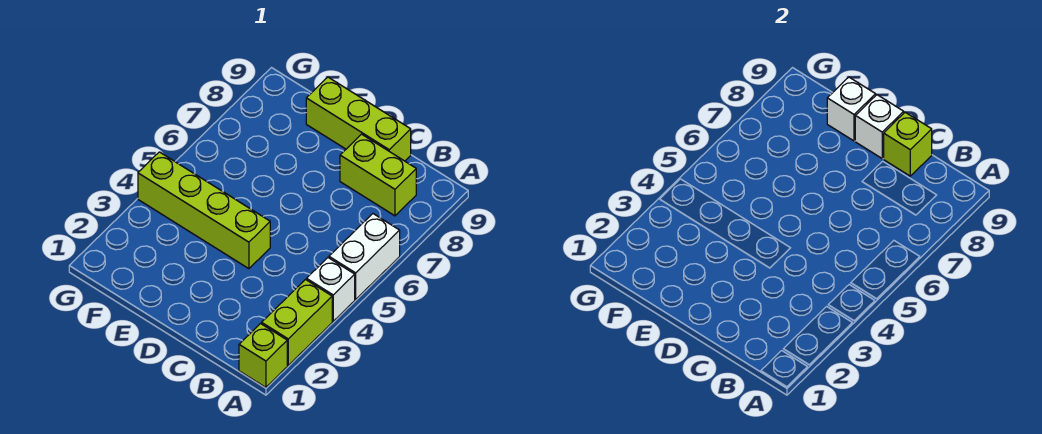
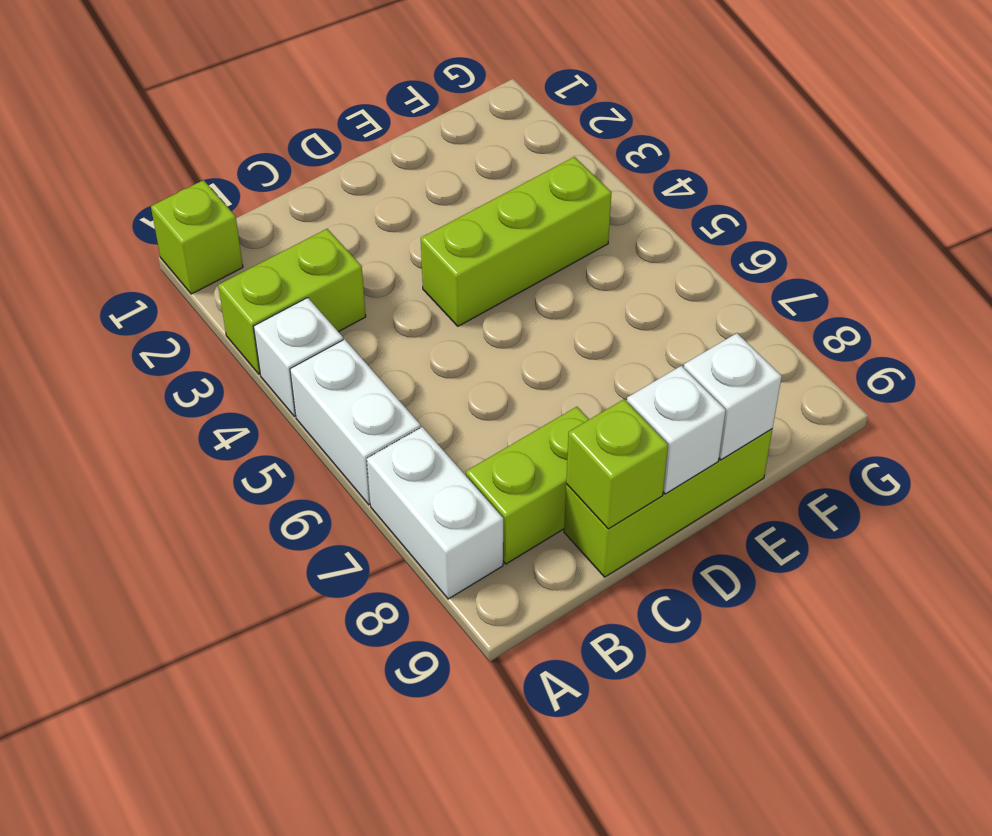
lime 1x2 brick [262,280,332,365] -> lime 1x2 brick turned to [218,229,366,374]
none -> white 1x2 brick [367,427,503,599]
lime 1x4 brick [138,152,270,269] -> lime 1x3 brick [421,157,612,326]

